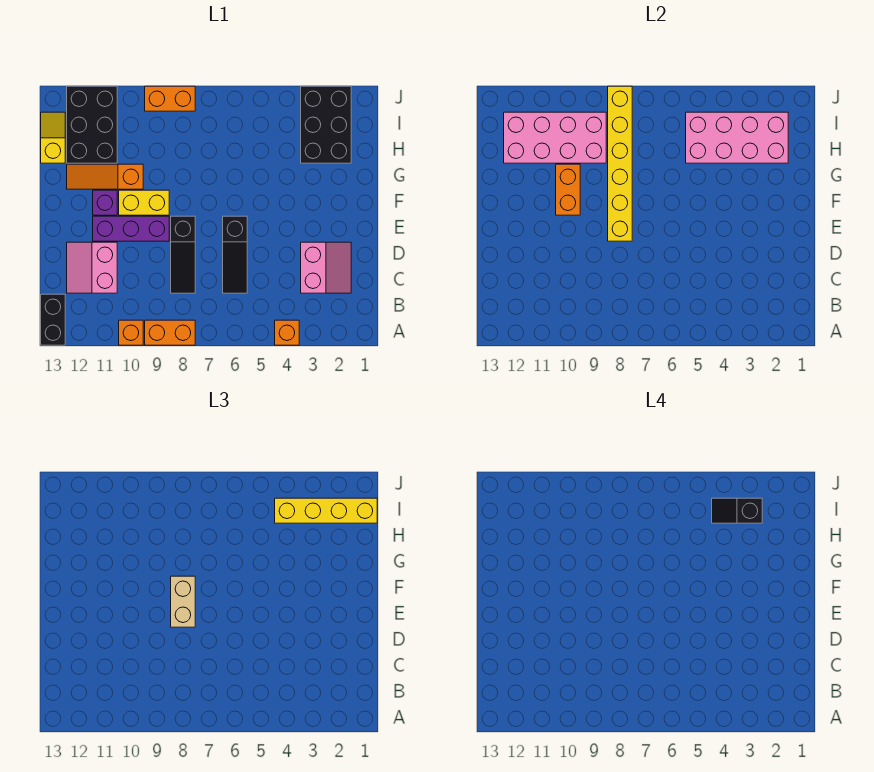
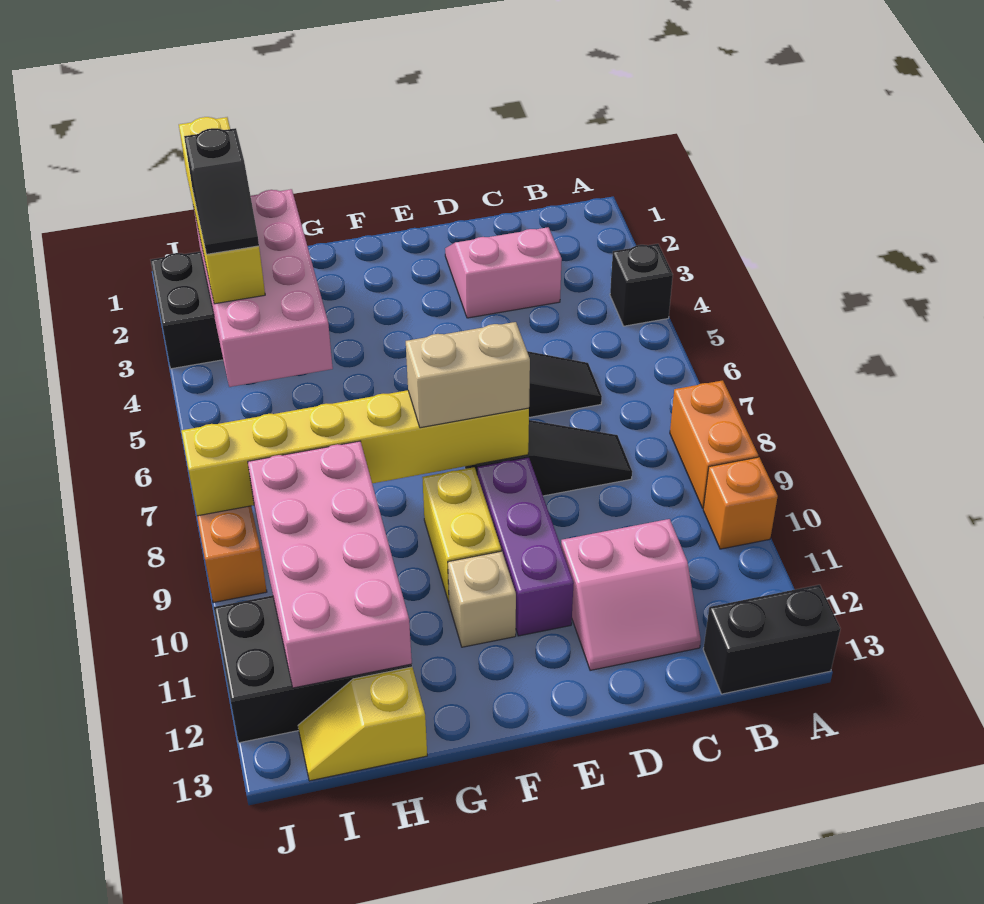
orange 1x1 brick [275,320,299,345] -> black 1x1 brick [610,244,673,326]
orange 1x2 brick [556,164,580,215] -> none
purple 1x1 brick [93,190,117,215] -> tan 1x1 brick [448,551,516,647]
orange 1x3 slope [67,164,143,189] -> none

